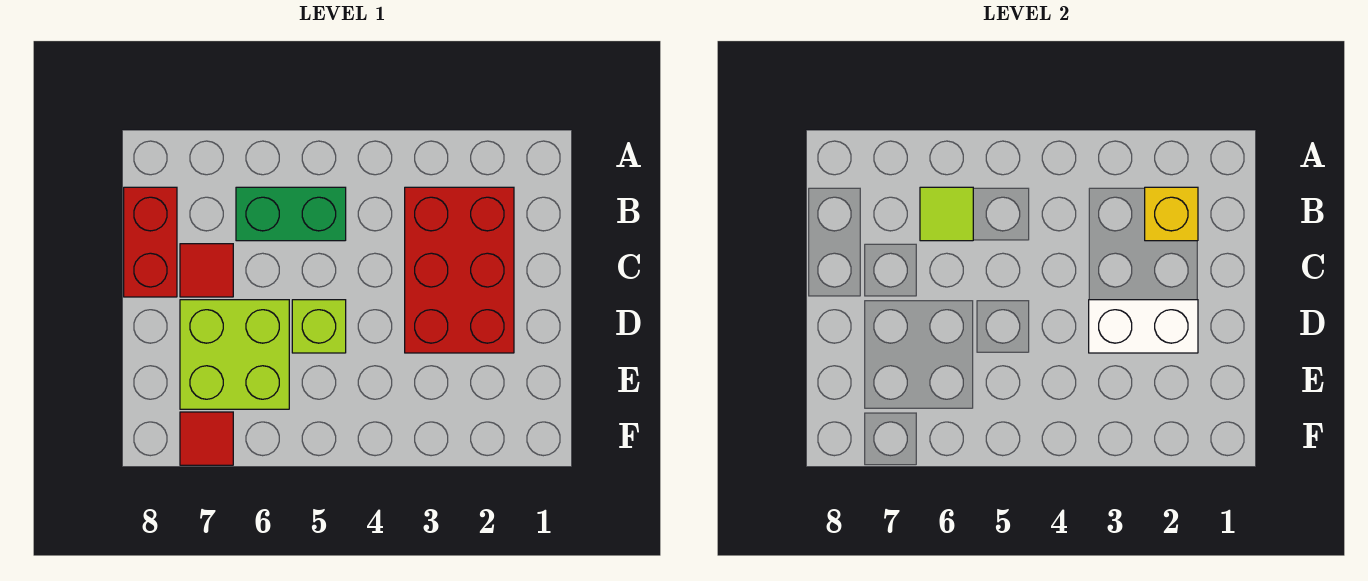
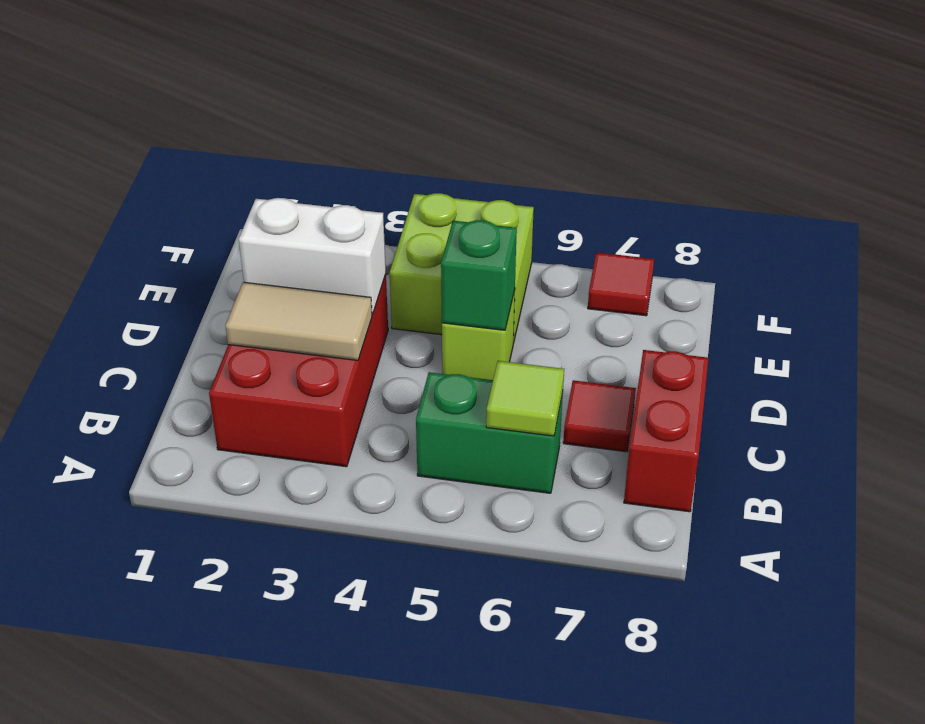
yellow 1x1 brick [1145,187,1198,241] -> none
none -> tan 1x2 tile [225,282,372,361]
none -> green 1x1 brick [441,220,517,330]
lime 2x2 brick [180,300,289,409] -> lime 2x2 brick moved to [390,193,534,343]

